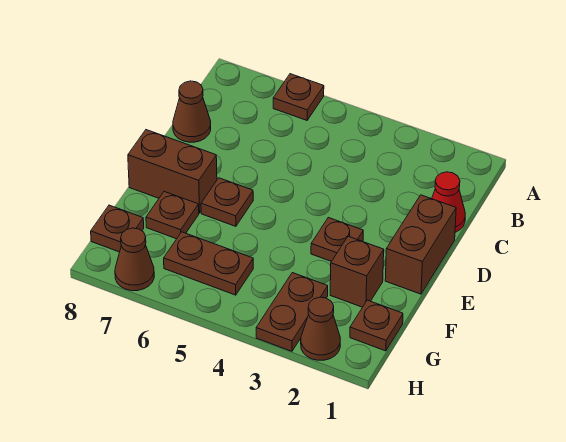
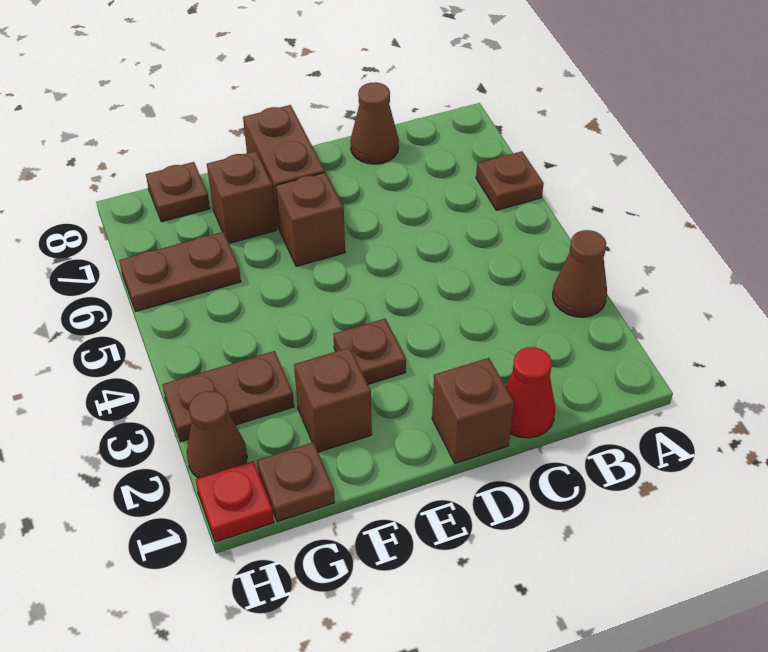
brown 1x2 brick [385,195,456,294] -> brown 1x1 brick [432,358,514,463]
brown 1x1 plate [201,178,253,226] -> brown 1x1 brick [276,172,345,267]
brown 1x1 plate [146,192,199,239] -> brown 1x1 brick [207,151,277,243]
brown 1x2 plate [164,232,253,295] -> brown 1x2 plate turned to [119,232,241,312]
none -> red 1x1 plate [196,461,274,542]
brown 1x1 cone [115,228,154,291] -> brown 1x1 cone moved to [553,230,607,317]

